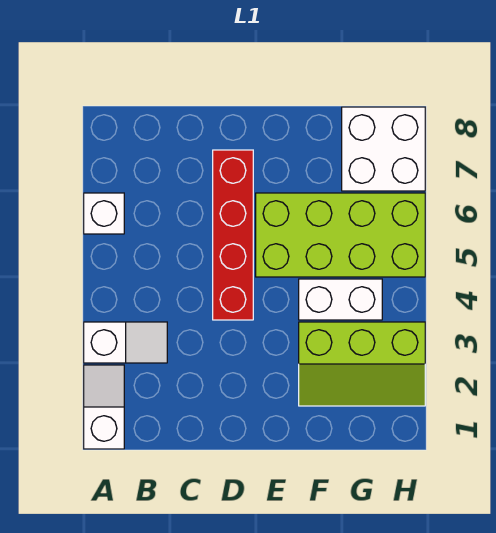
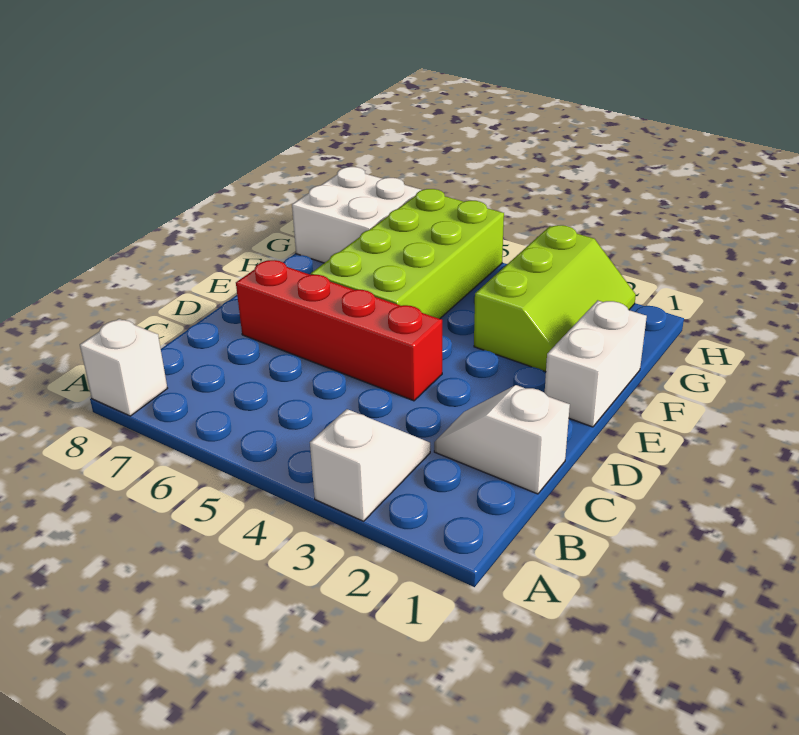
white 1x2 slope [84,365,124,449] -> white 1x2 slope moved to [434,385,570,494]
white 1x1 brick [84,193,124,234] -> white 1x1 brick moved to [80,319,168,416]
white 1x2 brick [299,279,382,320] -> white 1x2 brick moved to [545,300,647,427]

